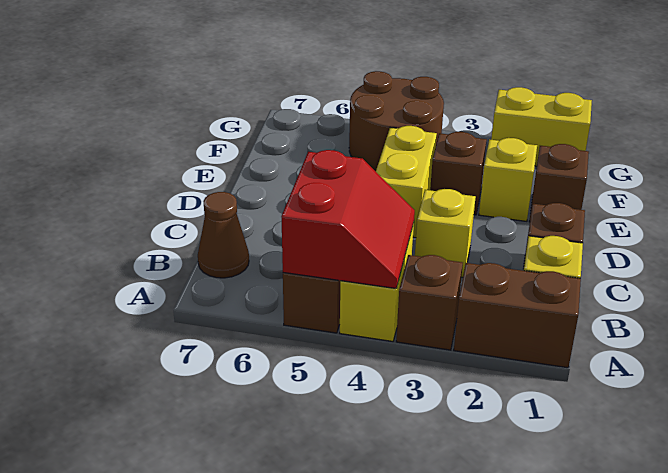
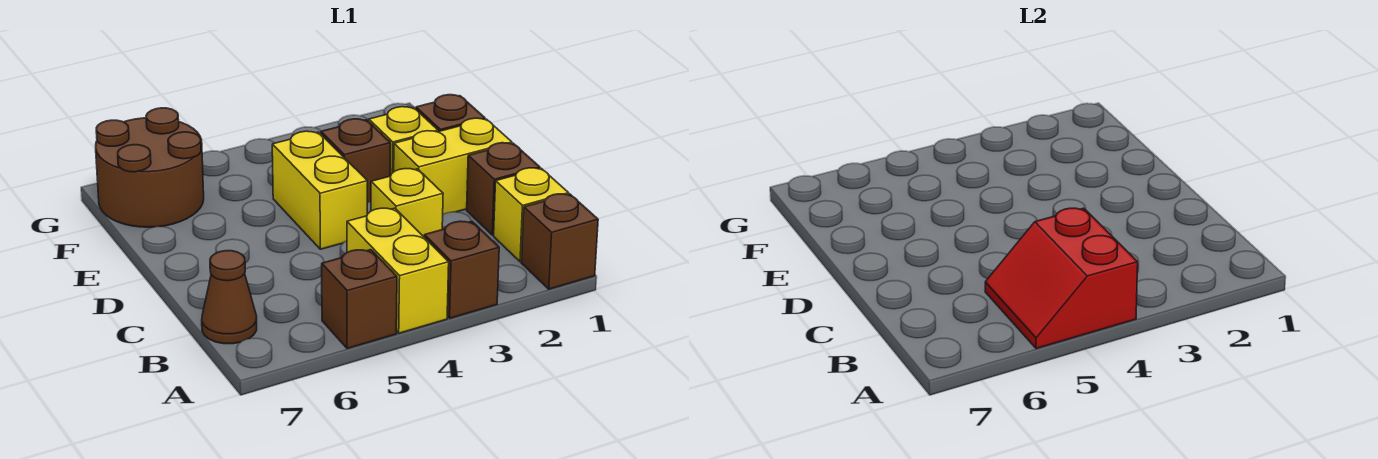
brown 1x2 brick [454,263,581,368] -> brown 1x1 brick [521,194,598,289]
red 2x2 slope [281,150,415,288] -> red 2x2 slope turned to [985,208,1138,349]
brown 2x2 round brick [349,71,444,171] -> brown 2x2 round brick moved to [96,108,204,227]
yellow 1x2 brick [491,87,592,166] -> yellow 1x2 brick moved to [394,118,512,214]

